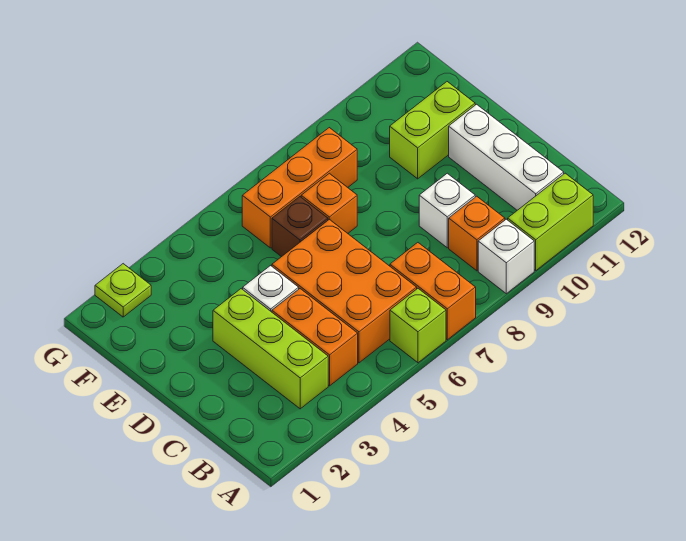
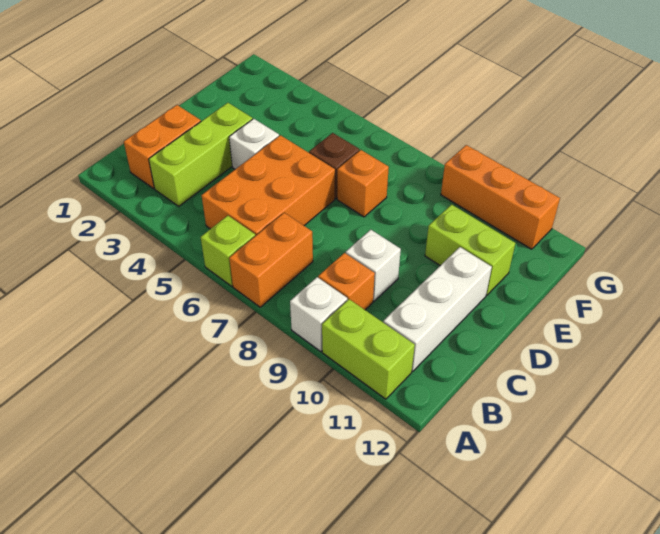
orange 1x2 brick [272,289,358,386] -> orange 1x2 brick moved to [124,105,201,189]
orange 1x3 brick [242,128,357,248] -> orange 1x3 brick moved to [441,145,560,249]
lime 1x1 plate [95,264,151,317] -> none

